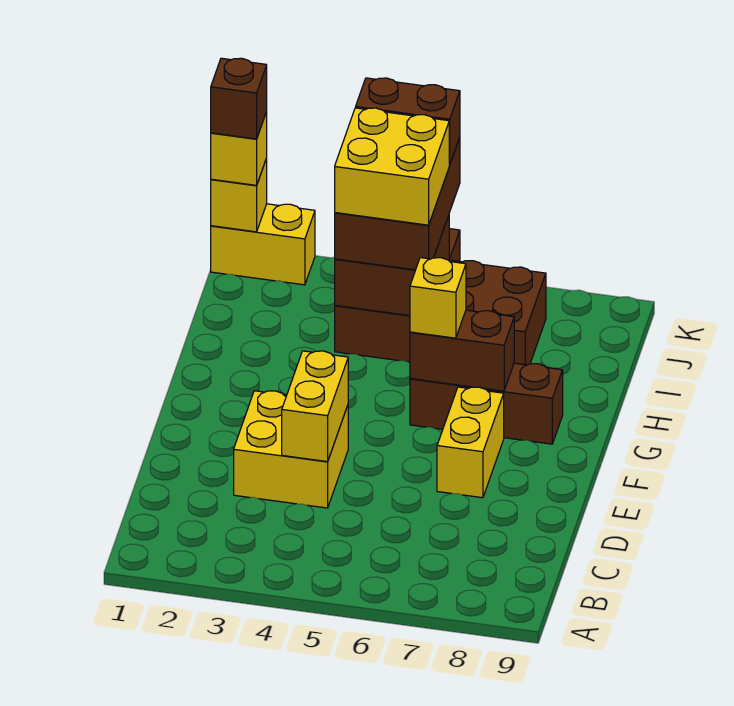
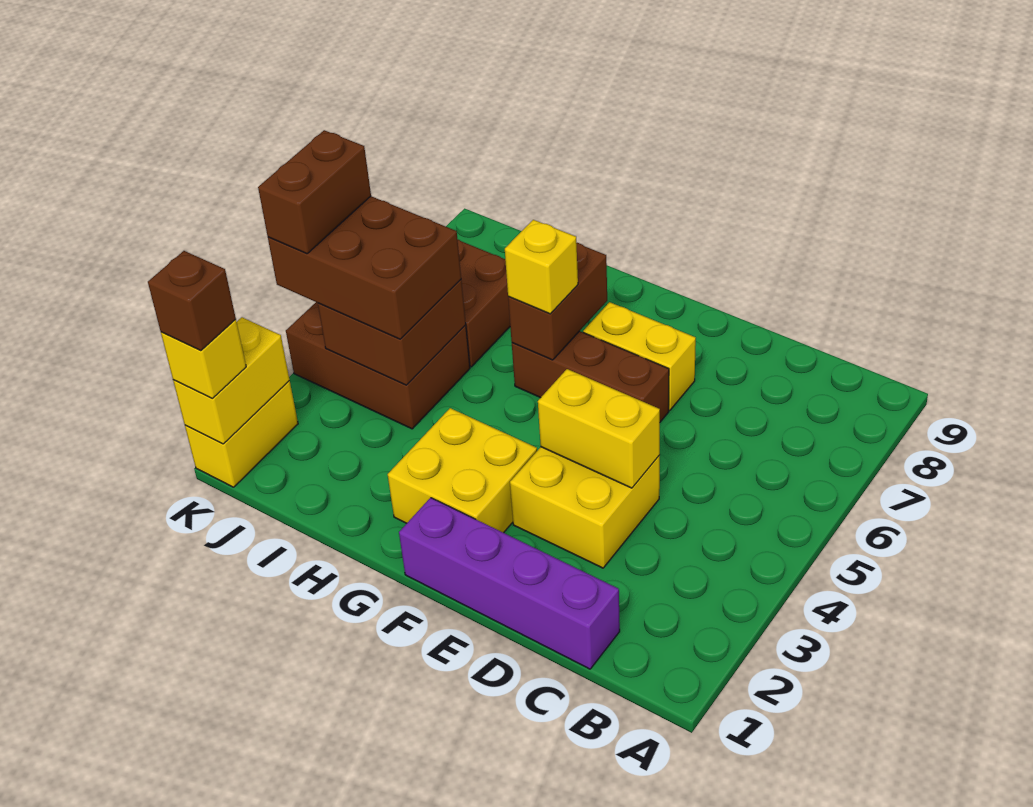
none -> purple 1x4 brick [399,498,620,669]
brown 1x3 brick [410,363,563,444] -> brown 1x3 brick turned to [512,331,669,422]
yellow 2x2 brick [335,108,449,225] -> yellow 2x2 brick moved to [388,408,537,533]
yellow 1x1 brick [211,158,267,232] -> yellow 1x2 brick [173,317,290,444]

